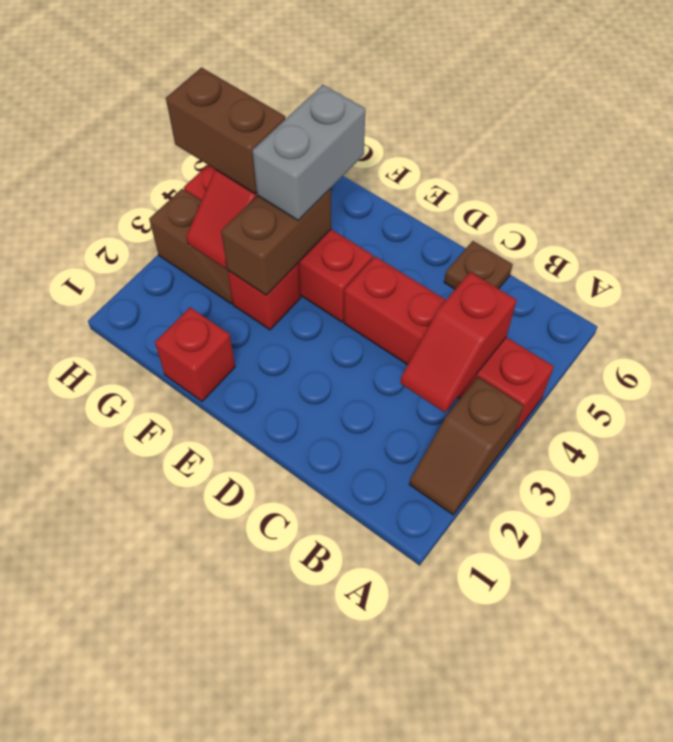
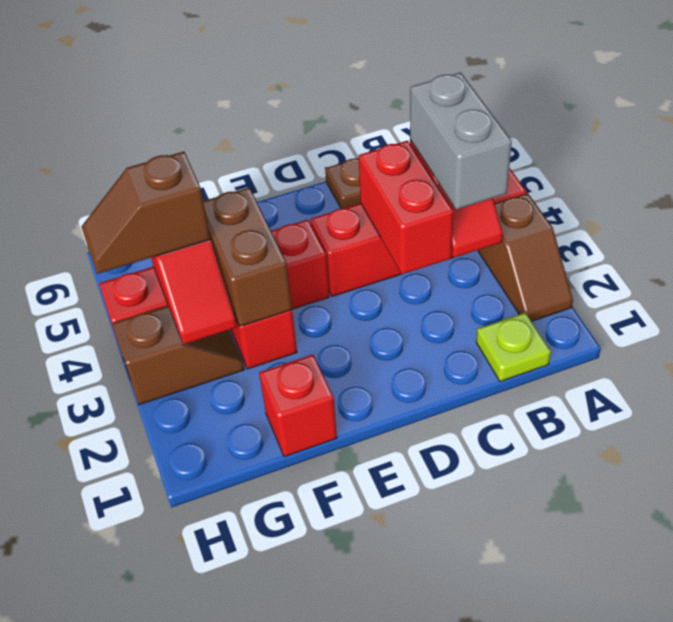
none -> lime 1x1 plate [476,313,551,382]
none -> red 1x2 brick [358,141,453,274]
grey 1x2 brick [252,85,365,220] -> grey 1x2 brick moved to [410,72,512,209]
brown 1x2 brick [166,68,285,194] -> brown 1x2 slope [81,151,210,274]

